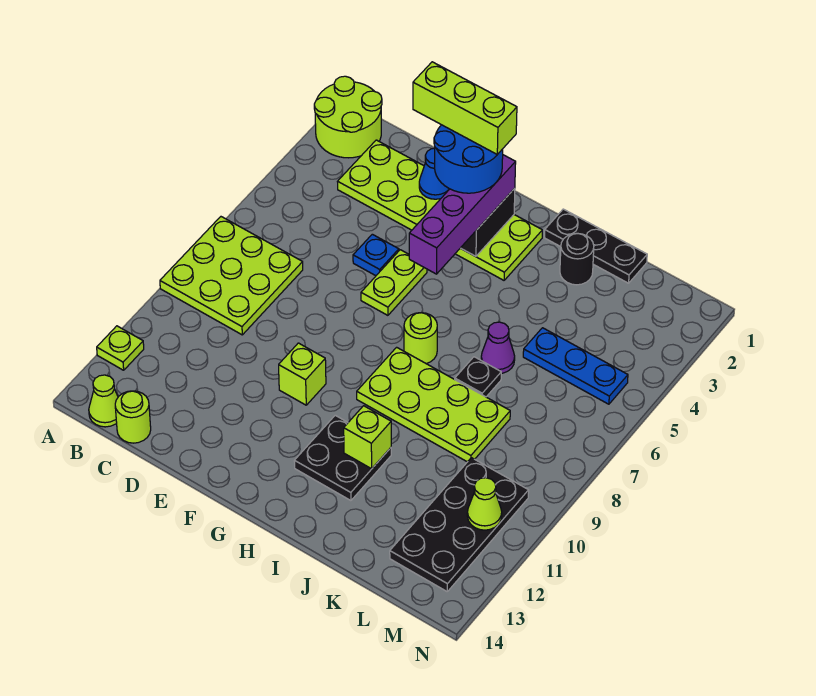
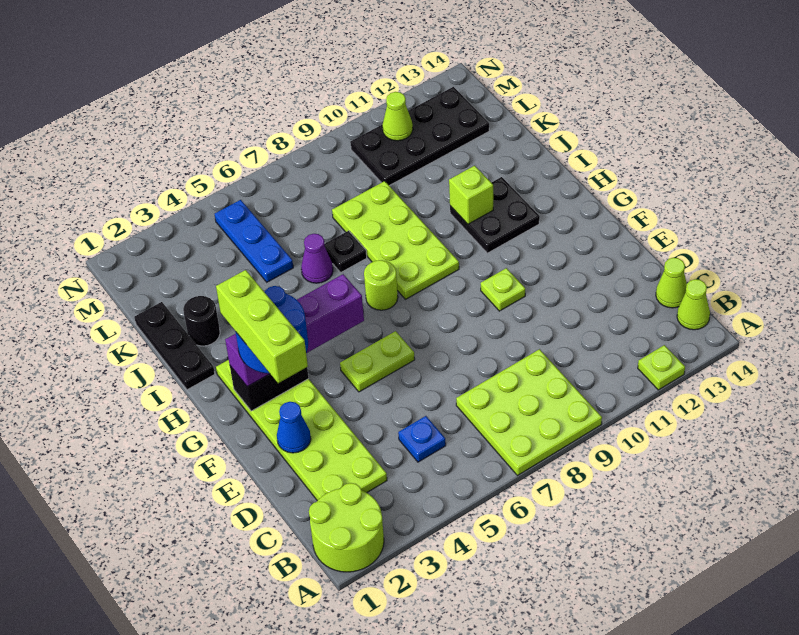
lime 1x1 round brick [115,391,151,443] -> lime 1x1 cone [656,258,687,308]
blue 1x1 plate [353,234,399,276] -> blue 1x1 plate moved to [398,416,446,462]
lime 1x1 brick [279,343,326,405] -> lime 1x1 plate [481,268,525,311]

